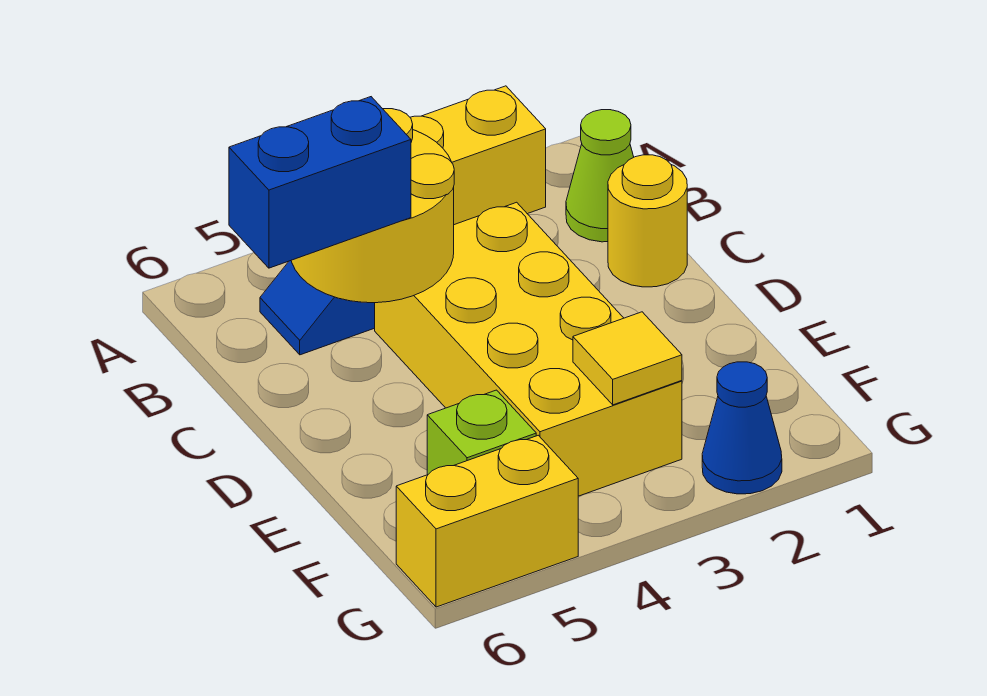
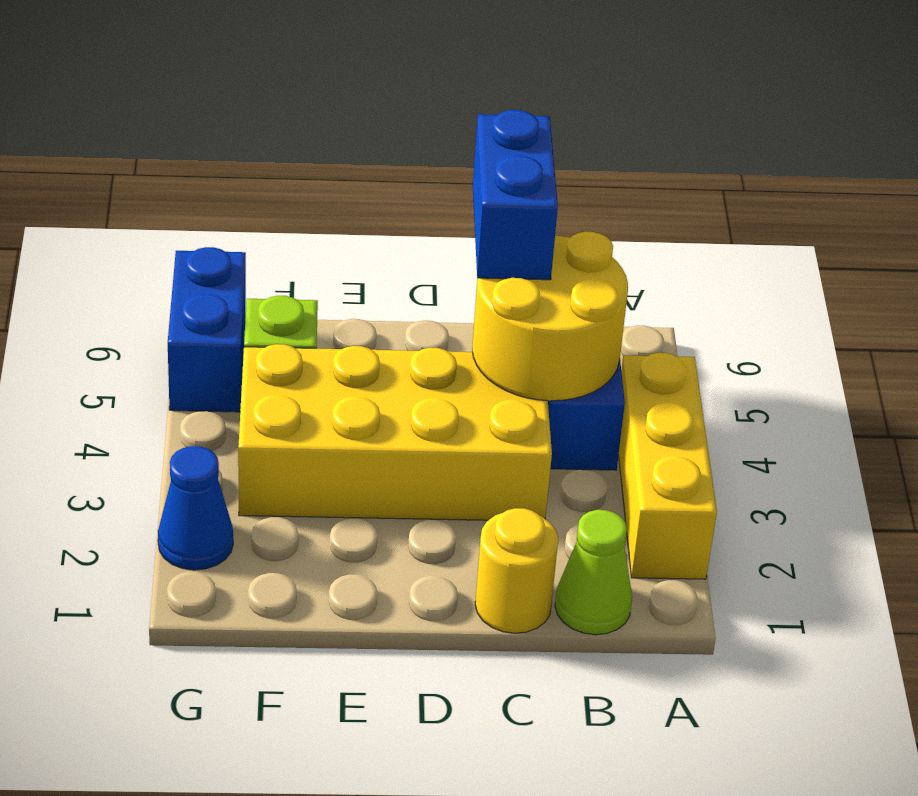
yellow 1x1 tile [573,312,682,405] -> none
yellow 1x2 brick [396,435,578,607] -> blue 1x2 brick [168,247,246,412]

